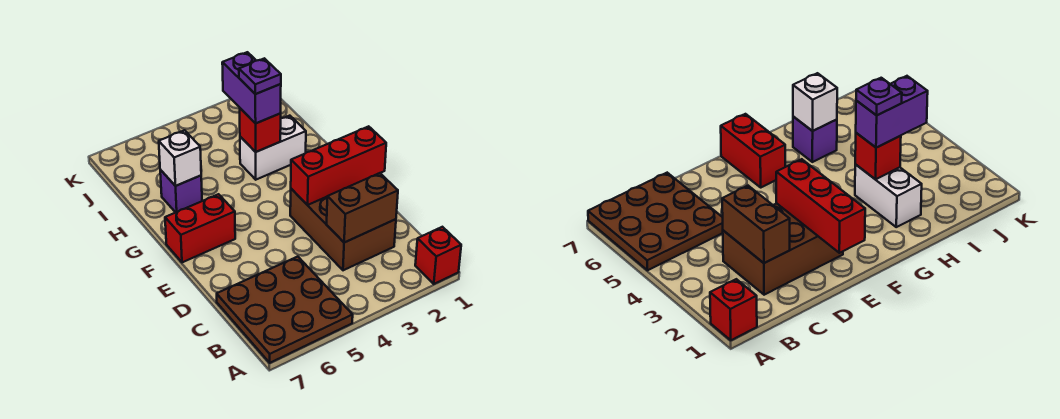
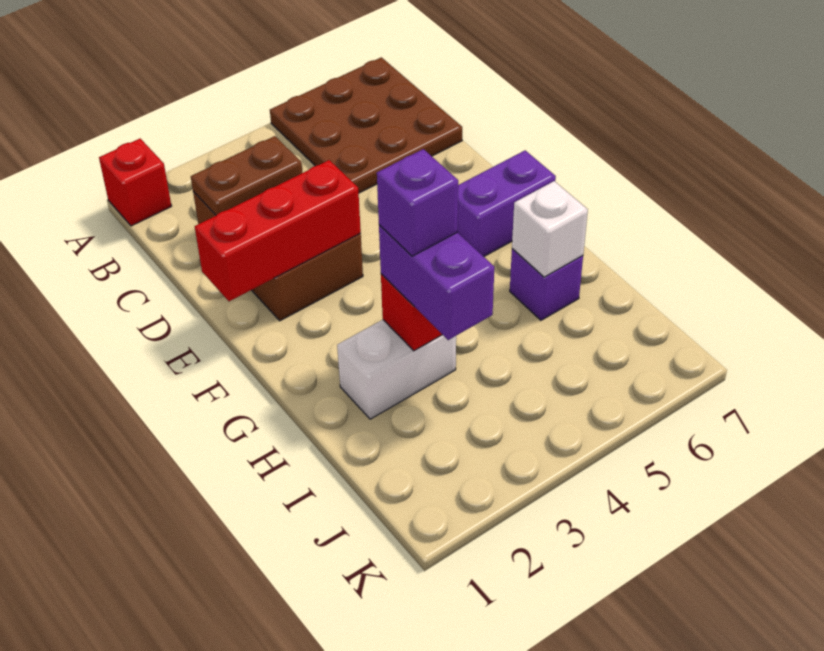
brown 1x2 brick [327,173,398,242] -> brown 1x2 plate [191,136,302,215]
red 1x2 brick [165,194,235,262] -> purple 1x2 brick [457,150,556,257]
purple 1x1 plate [239,58,281,94] -> purple 1x1 brick [377,149,458,256]

